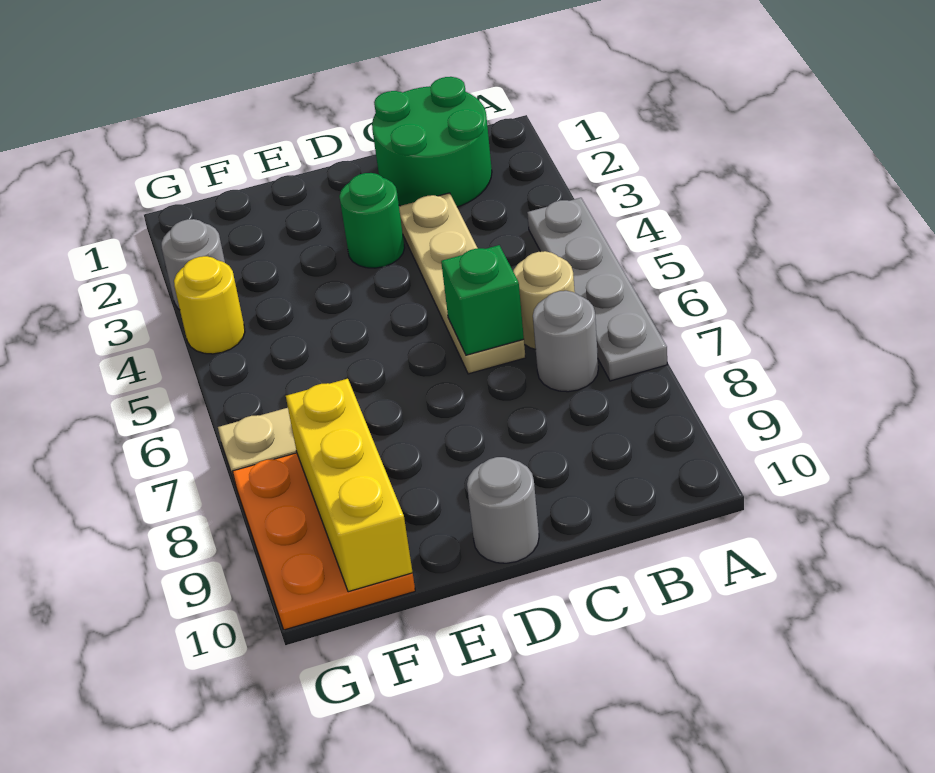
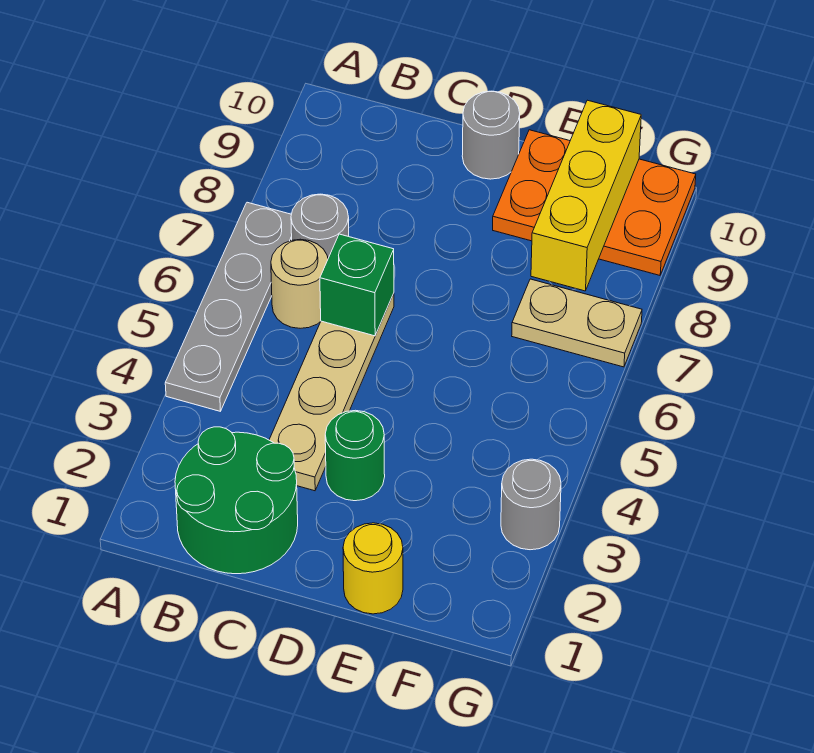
orange 2x3 plate [232,453,415,630] -> orange 2x3 plate turned to [493,130,696,275]
yellow 1x1 round brick [174,256,245,354] -> yellow 1x1 round brick moved to [343,523,403,614]

